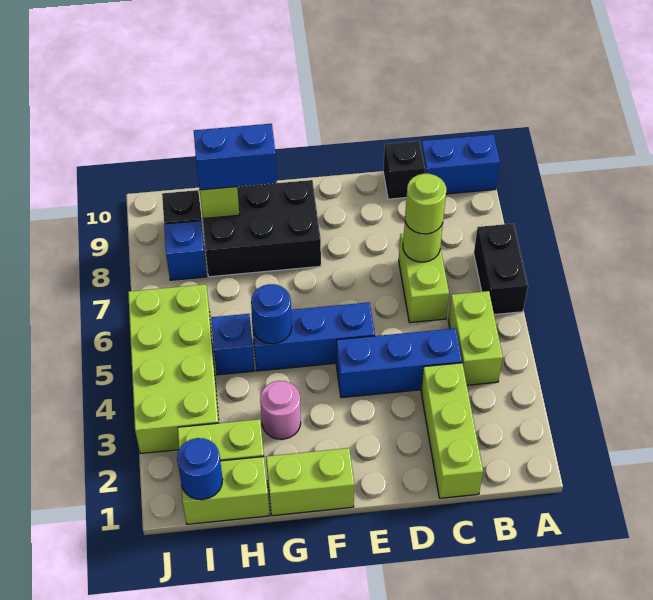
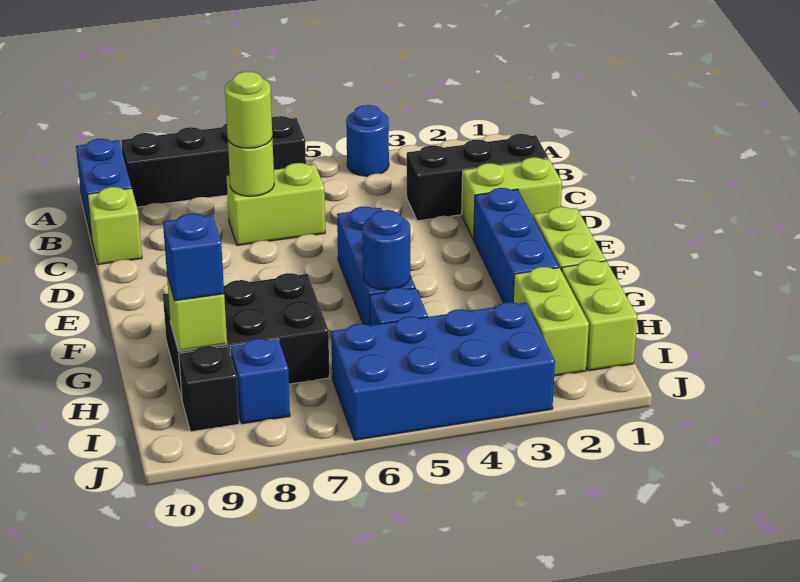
black 1x2 brick [474,224,528,315] -> black 1x4 brick [121,116,306,207]
lime 1x2 brick [448,291,503,385] -> lime 1x2 brick moved to [462,157,562,240]
lime 1x3 brick [421,363,483,498] -> black 1x3 brick [407,134,548,221]
blue 1x3 brick [336,328,462,398] -> blue 1x3 brick moved to [474,188,559,303]
black 1x1 brick [383,141,425,199] -> lime 1x1 brick [87,187,142,265]
black 2x3 brick [203,180,321,277] -> black 2x3 brick turned to [163,273,329,398]
pink 1x1 round brick [260,381,301,439] -> none
blue 1x2 brick [194,124,277,190] -> blue 1x1 brick [163,214,224,301]
blue 1x1 round brick [177,438,223,500] -> blue 1x1 round brick moved to [346,105,389,176]
lime 2x4 brick [128,284,219,454] -> blue 2x4 brick [331,302,555,440]

